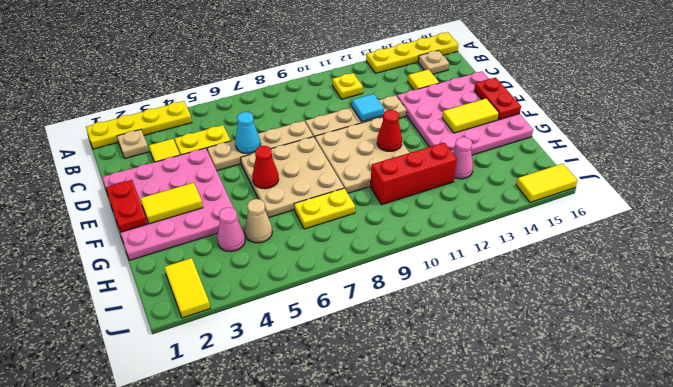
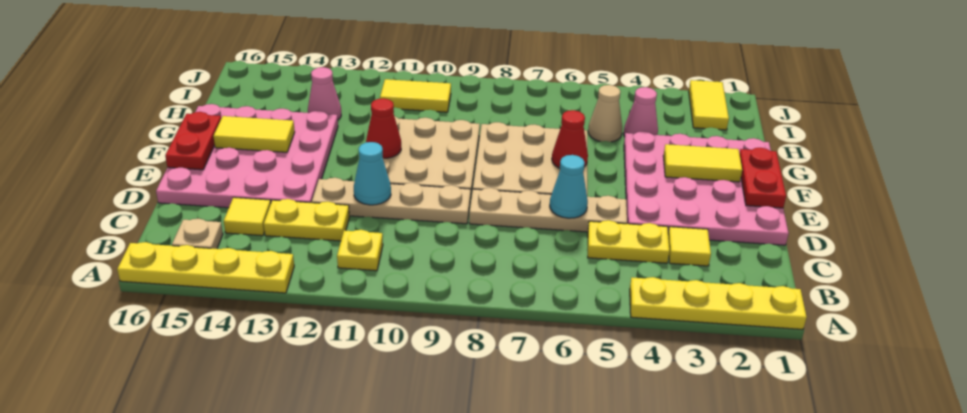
tan 1x1 plate [117,129,149,159] -> none
cyan 1x1 tile [352,94,384,122] -> cyan 1x1 cone [354,142,391,205]
yellow 1x2 plate [294,188,355,229] -> yellow 1x2 plate moved to [264,199,349,241]
red 1x3 brick [371,143,457,205] -> none
yellow 1x2 tile [516,164,577,202] -> yellow 1x2 tile moved to [380,79,451,112]

